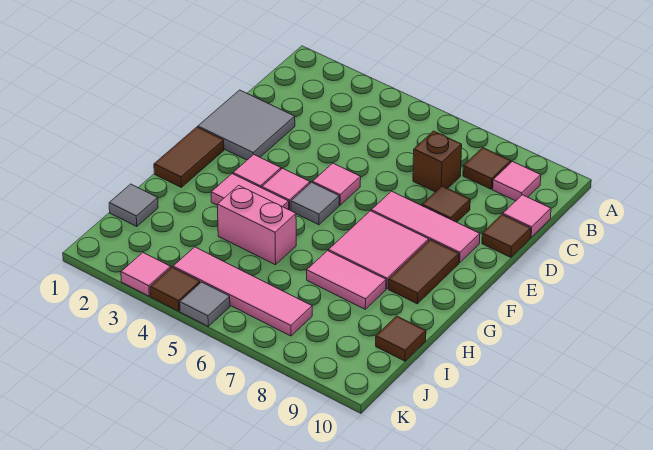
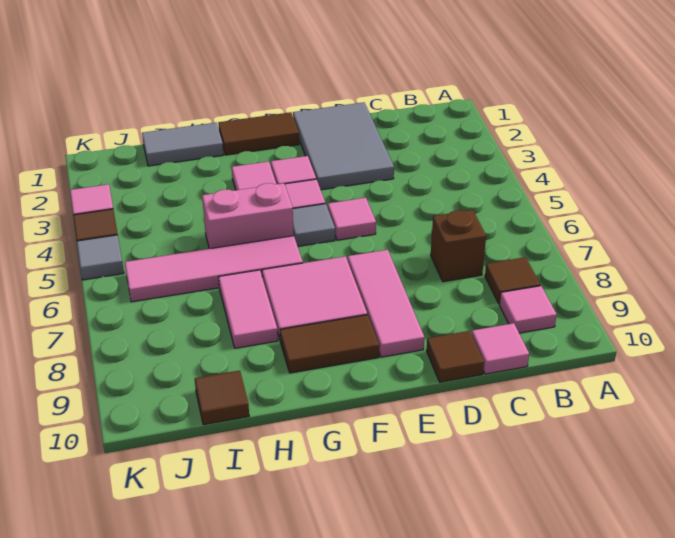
grey 2x2 tile [198,90,295,160] -> grey 2x3 tile [293,102,394,190]
brown 1x1 tile [422,186,470,222] -> none
pink 1x2 brick [217,185,296,265] -> pink 1x2 brick turned to [202,183,294,249]
grey 1x1 tile [109,184,158,227] -> grey 1x2 tile [142,123,223,166]
pink 1x4 tile [173,247,312,336] -> pink 1x4 tile turned to [125,236,303,302]

